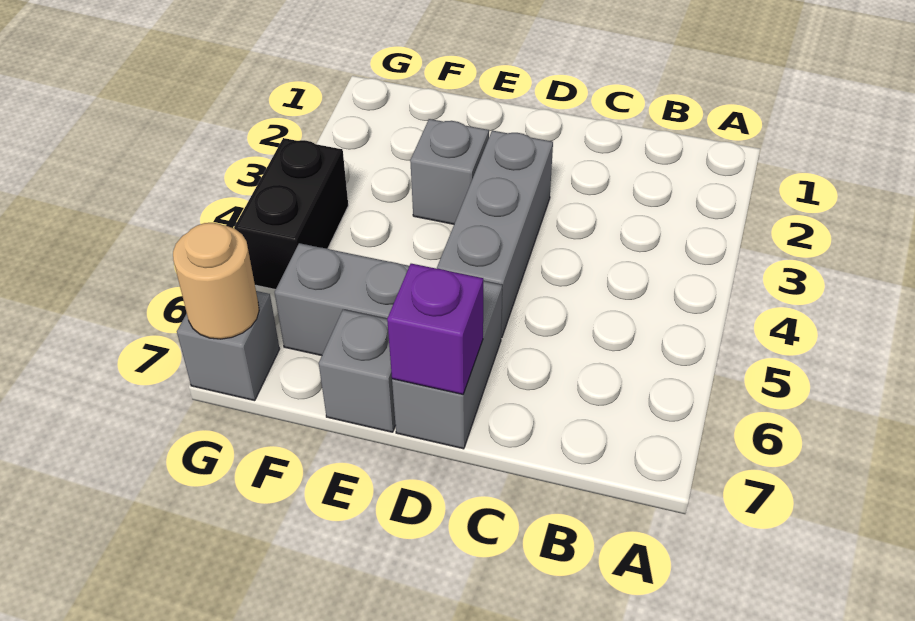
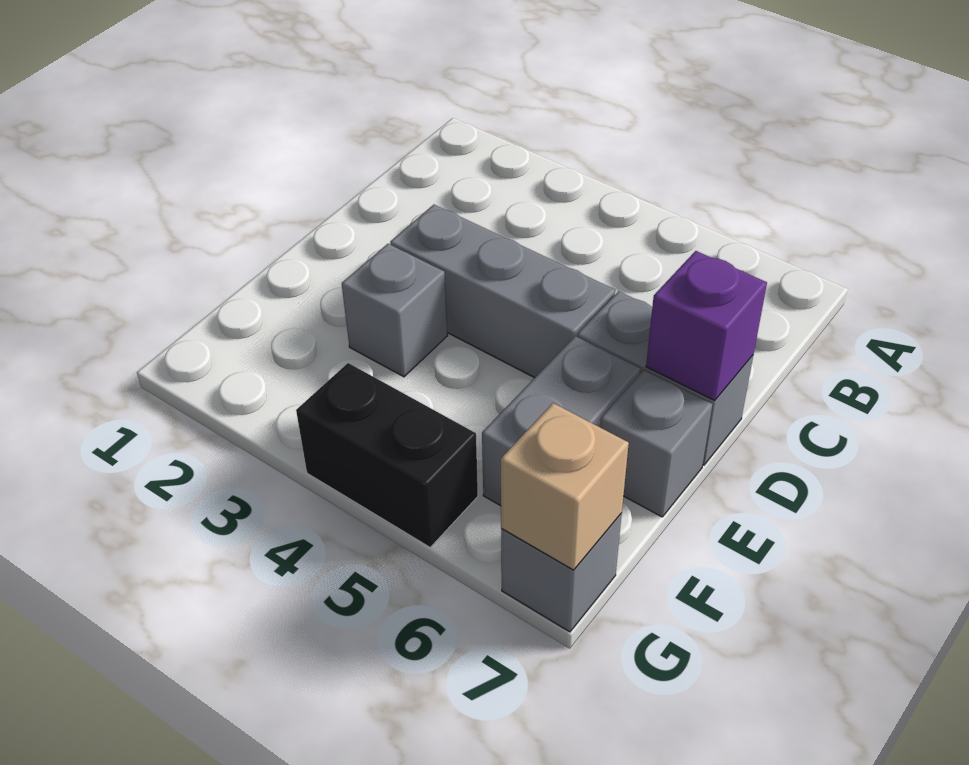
tan 1x1 round brick [173,223,259,339] -> tan 1x1 brick [501,403,629,570]

